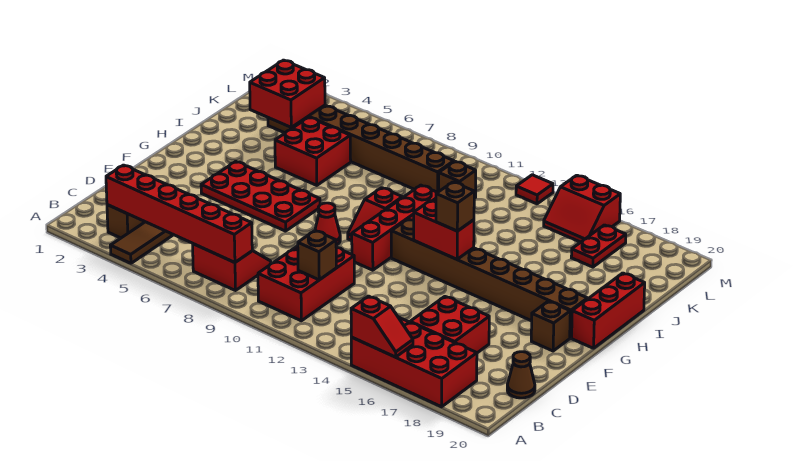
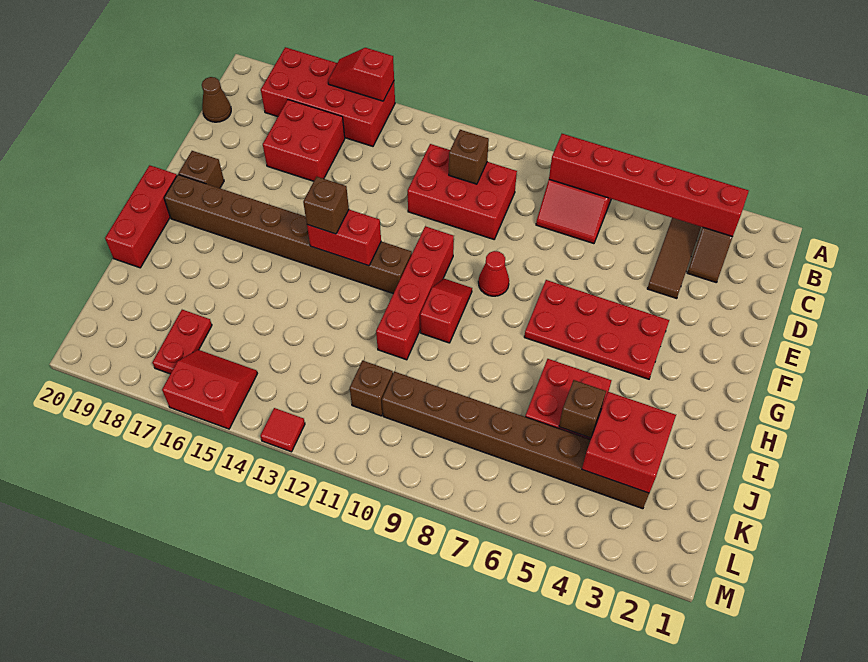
red 2x3 brick [258,246,354,321] -> red 2x3 brick turned to [407,144,517,239]
none -> brown 1x1 brick [559,380,606,438]

